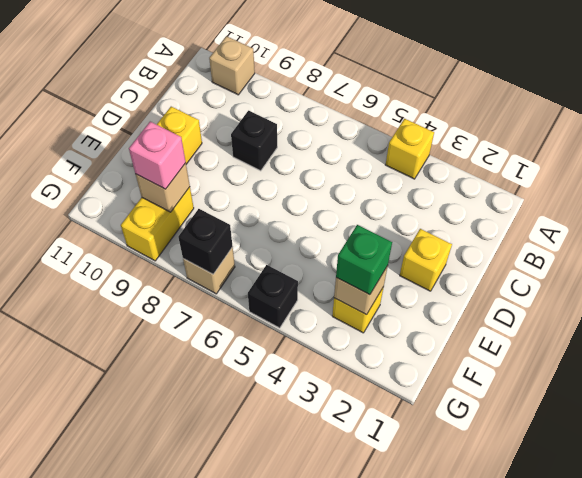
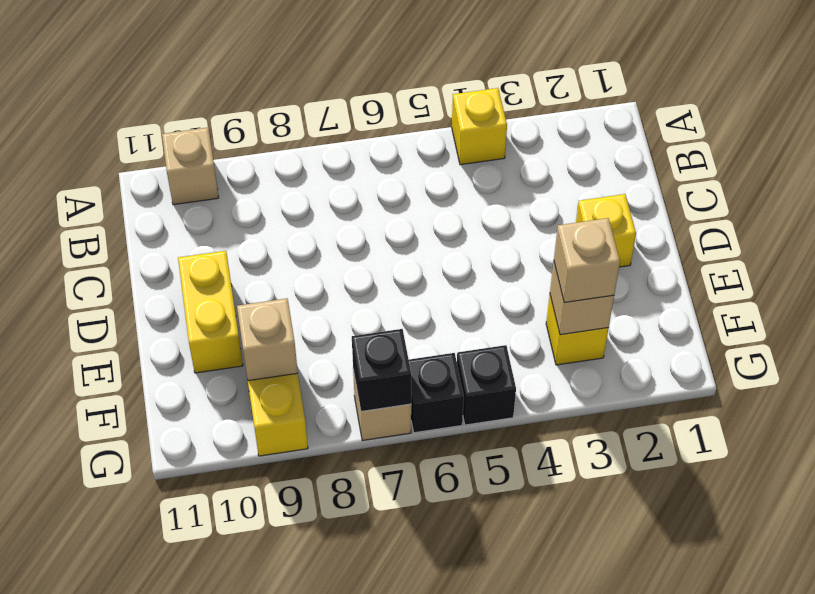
black 1x1 brick [231,111,277,171] -> black 1x1 brick moved to [409,353,464,433]
green 1x1 brick [336,225,392,295] -> tan 1x1 brick [554,218,620,303]
pink 1x1 brick [129,122,186,189] -> none

